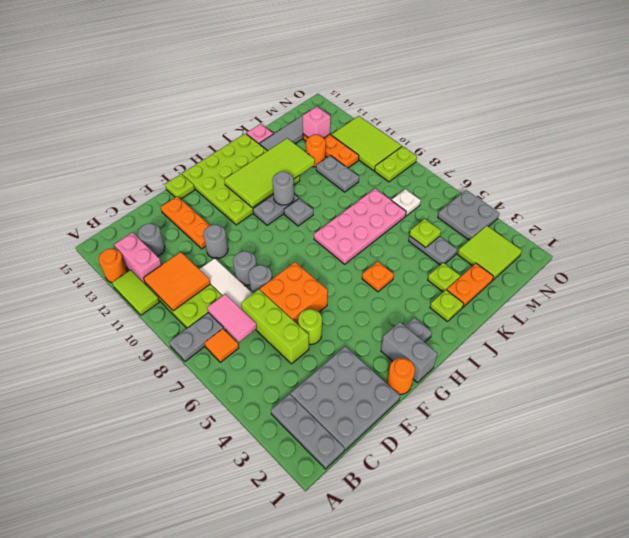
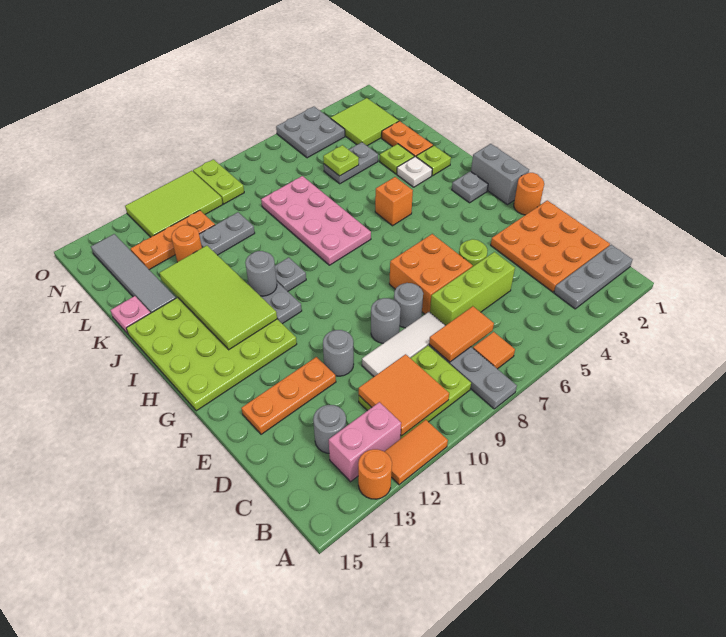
lime 1x2 tile [112,270,159,315] -> orange 1x2 tile [384,420,448,485]
grey 3x3 plate [291,347,400,450] -> orange 3x3 plate [491,200,610,292]
pink 1x2 tile [207,294,257,342] -> orange 1x2 tile [429,306,494,362]
lime 1x1 plate [165,174,195,199] -> none
grey 1x2 brick [381,322,437,383] -> grey 1x2 brick turned to [471,144,529,205]
orange 1x1 plate [362,261,394,292] -> orange 1x1 brick [375,177,413,226]
white 1x1 plate [392,189,421,216] -> white 1x1 plate moved to [397,157,432,187]
pink 1x1 brick [303,106,330,138] -> none

